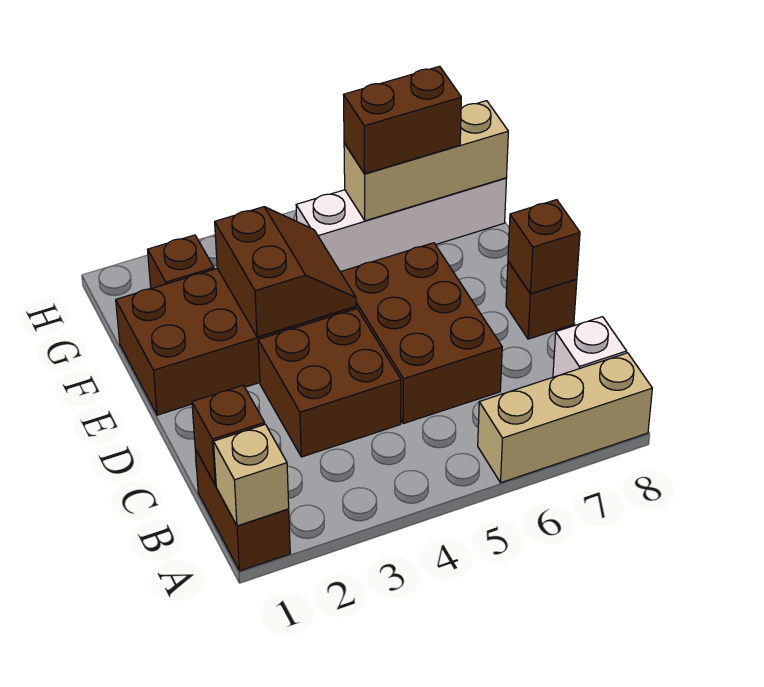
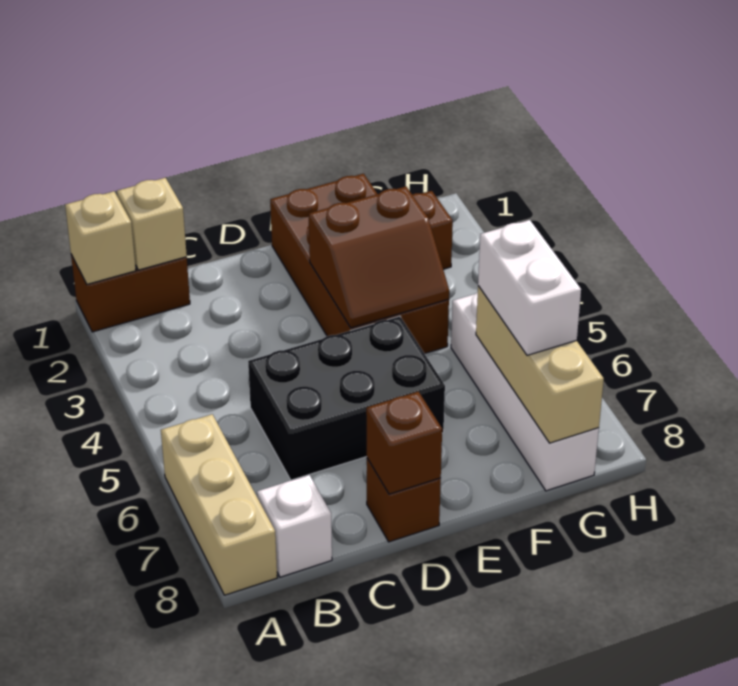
brown 1x1 brick [192,385,265,485] -> tan 1x1 brick [117,178,187,270]
brown 2x2 brick [258,308,401,457] -> none
brown 2x3 brick [341,243,502,424] -> black 2x3 brick [248,316,445,480]
brown 1x2 brick [344,66,461,174] -> white 1x2 brick [478,220,581,355]

